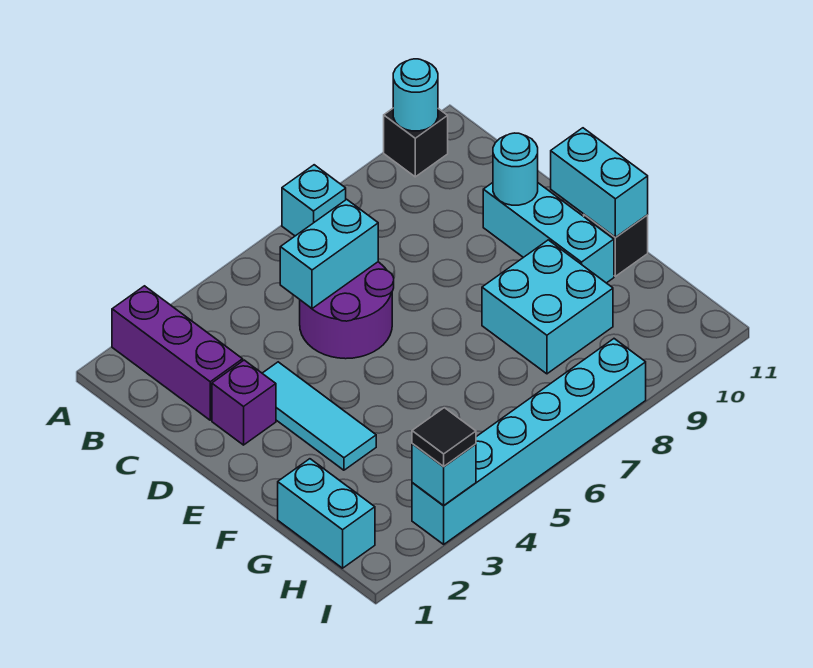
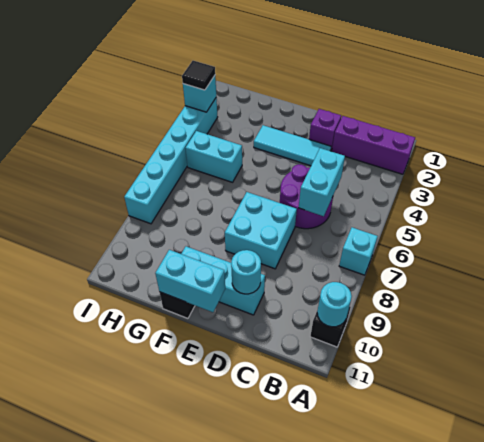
cyan 2x2 brick [482,240,613,374] -> cyan 2x2 brick moved to [225,192,297,269]
cyan 1x2 brick [278,459,375,568] -> cyan 1x2 brick moved to [186,131,242,182]

